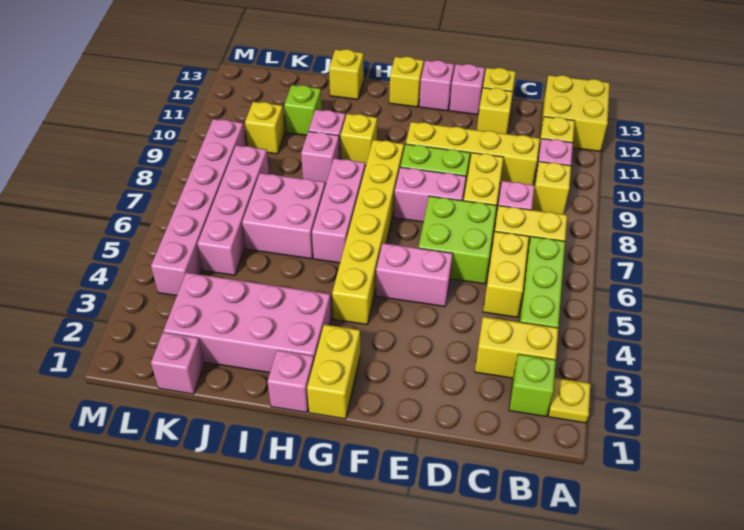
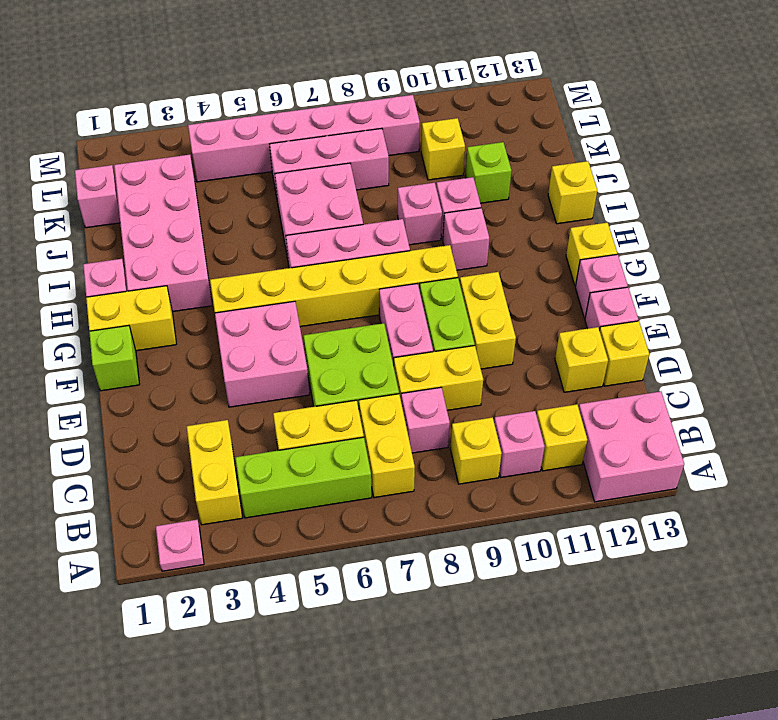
yellow 1x1 plate [548,378,590,423] -> pink 1x1 plate [156,520,204,571]
yellow 2x2 brick [539,75,610,151] -> pink 2x2 brick [579,391,684,502]
lime 1x1 brick [509,354,556,417] -> lime 1x1 brick moved to [89,326,140,391]
yellow 1x4 brick [406,122,540,185] -> yellow 1x2 brick [460,272,516,369]
pink 1x2 brick [376,243,453,307] -> pink 2x2 brick [215,301,309,407]
yellow 1x1 brick [341,114,377,166] -> pink 1x1 brick [443,208,489,270]
pink 1x4 brick [198,145,269,275] -> pink 1x3 brick [270,128,389,196]

